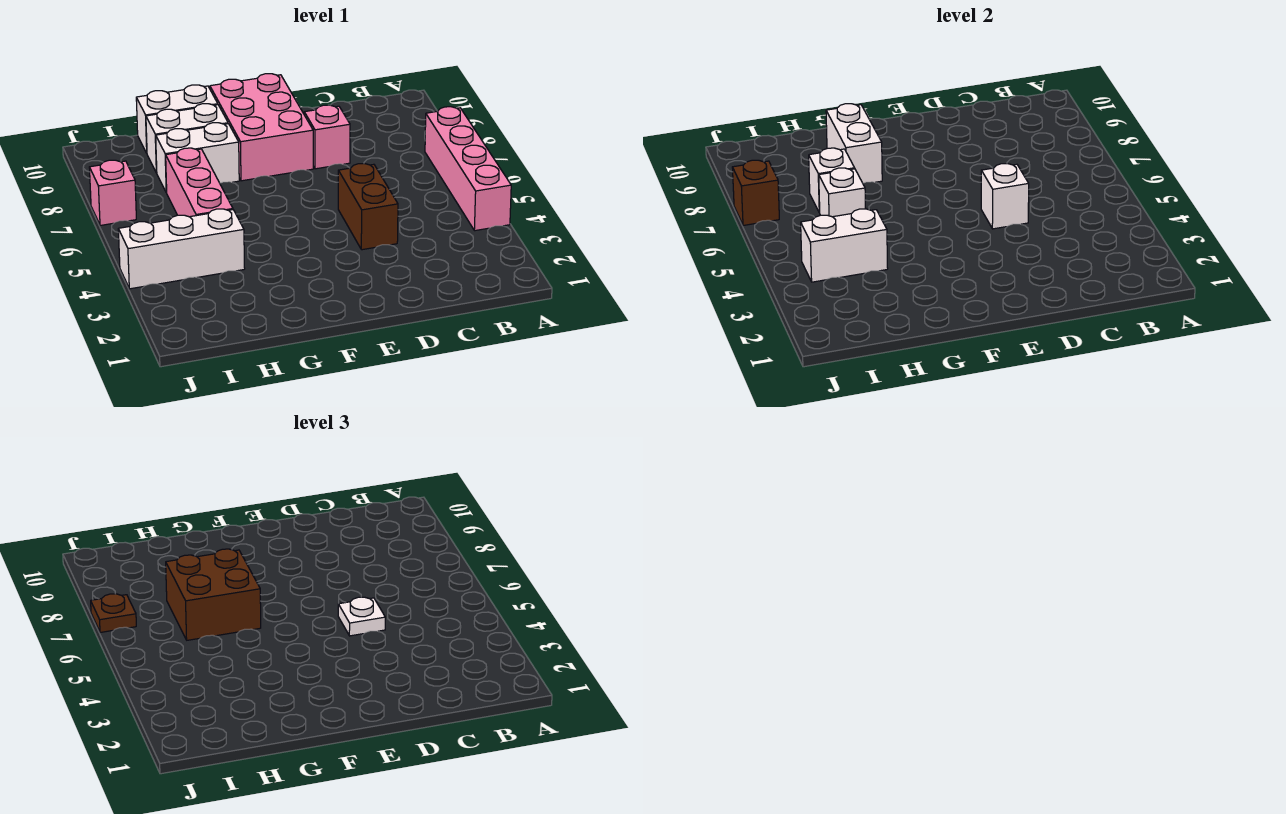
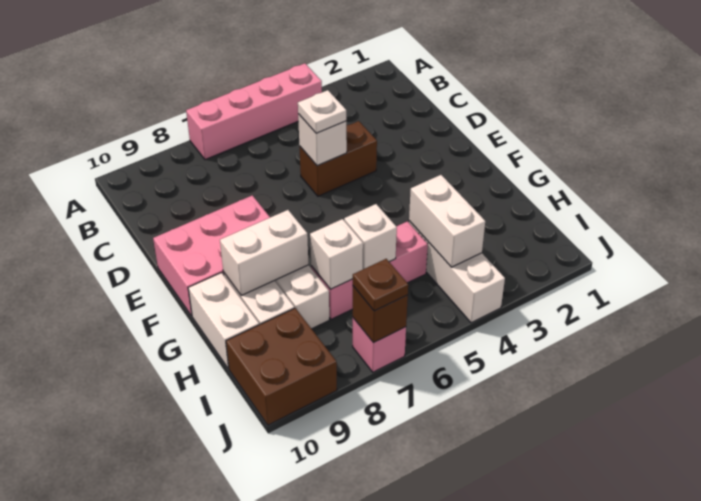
pink 1x1 brick [304,105,350,169] -> none
brown 2x2 brick [166,549,261,640] -> brown 2x2 brick moved to [226,308,337,425]

